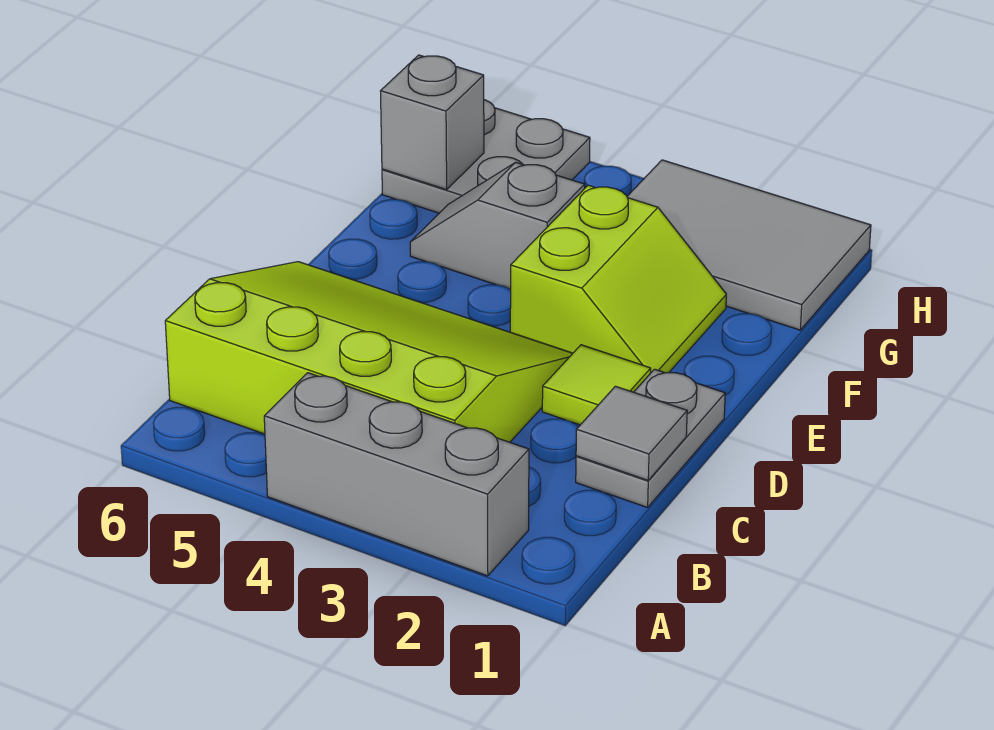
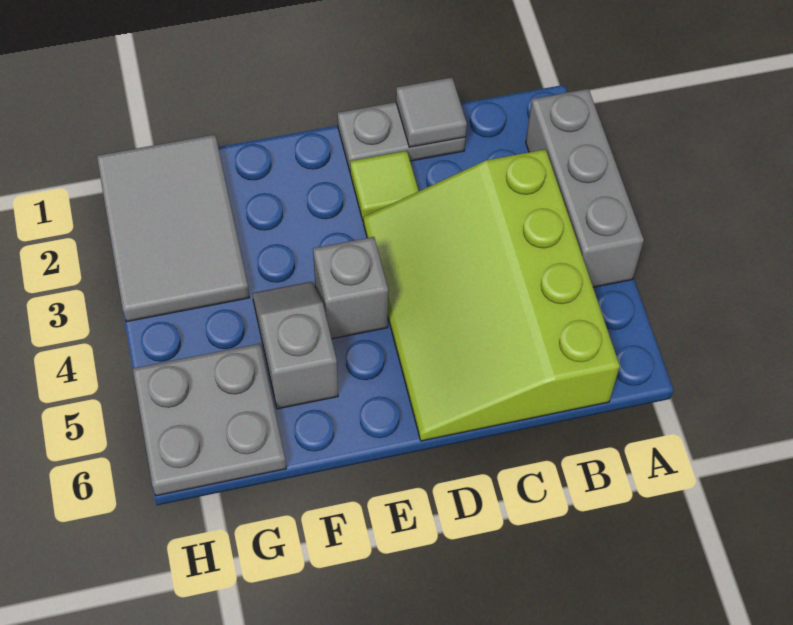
lime 2x2 slope [510,185,726,373] -> none
grey 1x2 slope [410,162,585,289] -> grey 1x2 slope turned to [252,282,338,409]
grey 1x1 brick [381,55,484,190] -> grey 1x1 brick moved to [313,237,388,339]

